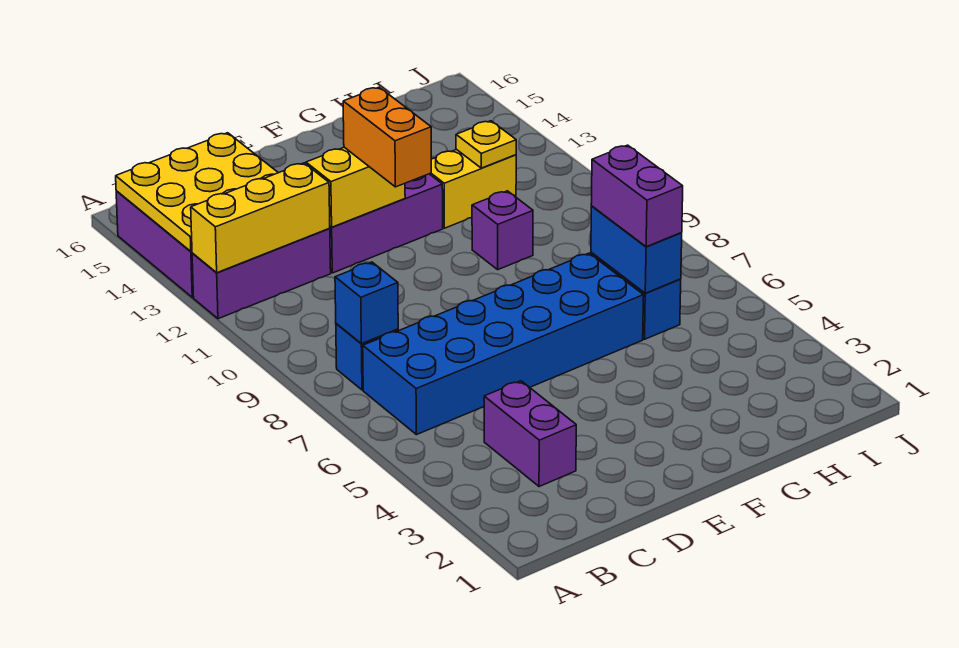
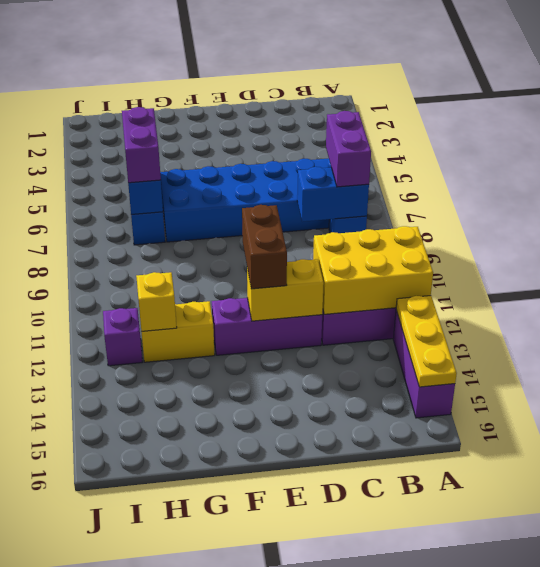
yellow 1x3 brick [191,163,330,273] -> yellow 2x3 brick [313,226,433,314]
yellow 3x3 plate [116,133,278,251] -> yellow 1x3 plate [396,296,457,387]
blue 1x1 brick [335,262,398,344] -> blue 1x2 brick [297,167,369,222]
purple 1x2 brick [484,381,576,487] -> purple 1x2 brick moved to [326,111,371,187]
orange 1x2 brick [343,87,431,187] -> brown 1x2 brick [242,205,287,289]
purple 1x1 brick [472,191,533,269] -> purple 1x1 brick moved to [103,308,142,366]
yellow 1x1 plate [456,121,516,168] -> yellow 1x1 brick [136,272,177,331]

